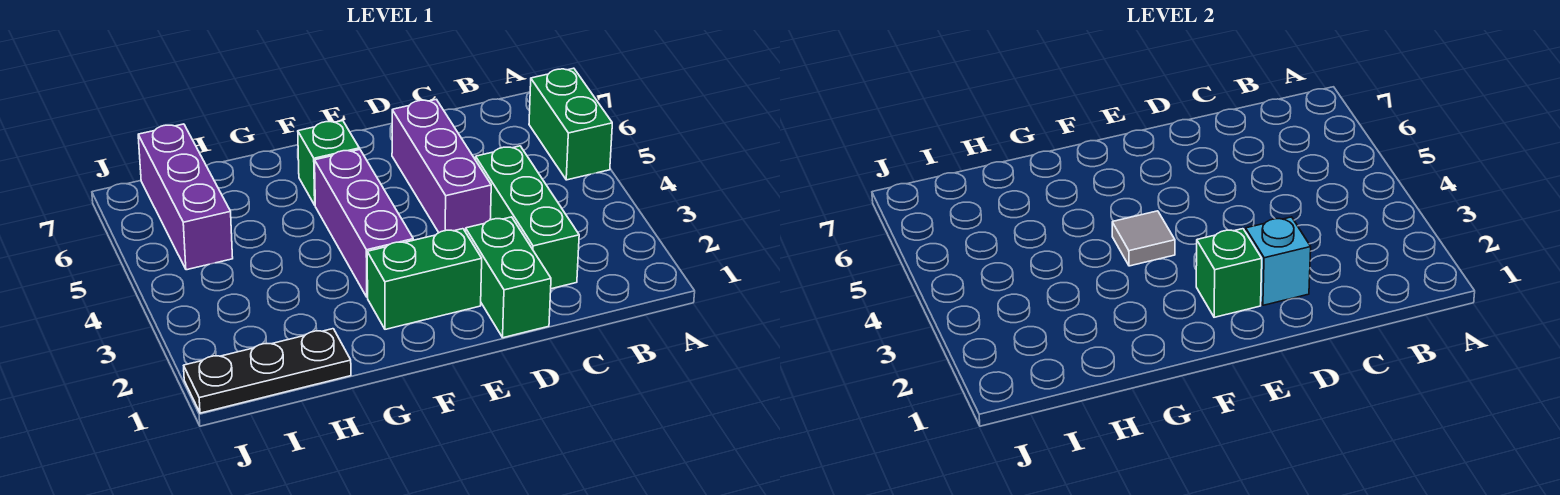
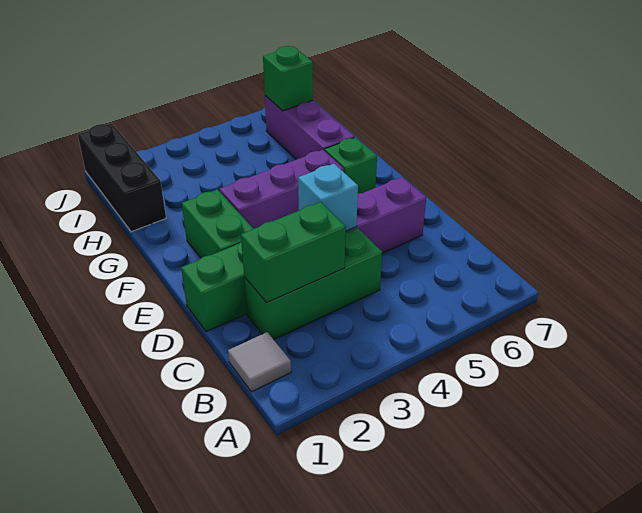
green 1x2 brick [529,68,612,180] -> green 1x2 brick moved to [241,202,346,303]
cyan 1x1 brick [1246,217,1311,305] -> cyan 1x1 brick moved to [298,164,358,231]
green 1x1 brick [1196,229,1262,317] -> green 1x1 brick moved to [263,46,313,111]
grey 1x1 tile [1112,211,1175,266] -> grey 1x1 tile moved to [228,332,291,392]
black 1x3 plate [184,329,351,413] -> black 1x3 brick [78,123,166,232]
purple 1x3 brick [138,124,233,270] -> purple 1x3 brick turned to [265,96,355,160]

